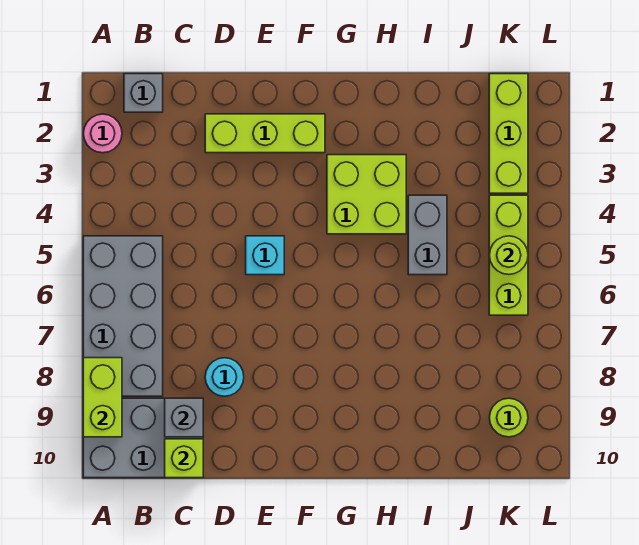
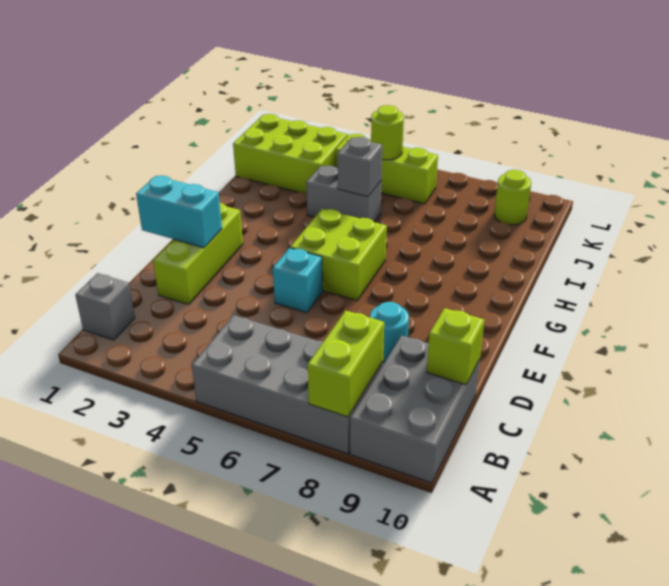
pink 1x1 round brick [83,114,122,153] -> none
lime 1x2 brick [83,358,122,437] -> lime 1x2 brick turned to [307,310,384,417]
grey 1x1 brick [165,398,203,437] -> grey 1x1 brick moved to [338,137,382,197]
none -> cyan 1x2 brick [136,176,222,248]
lime 2x2 brick [327,155,406,234] -> lime 2x2 brick moved to [290,209,387,300]
lime 1x3 brick [489,74,528,193] -> lime 2x3 brick [233,114,347,194]

